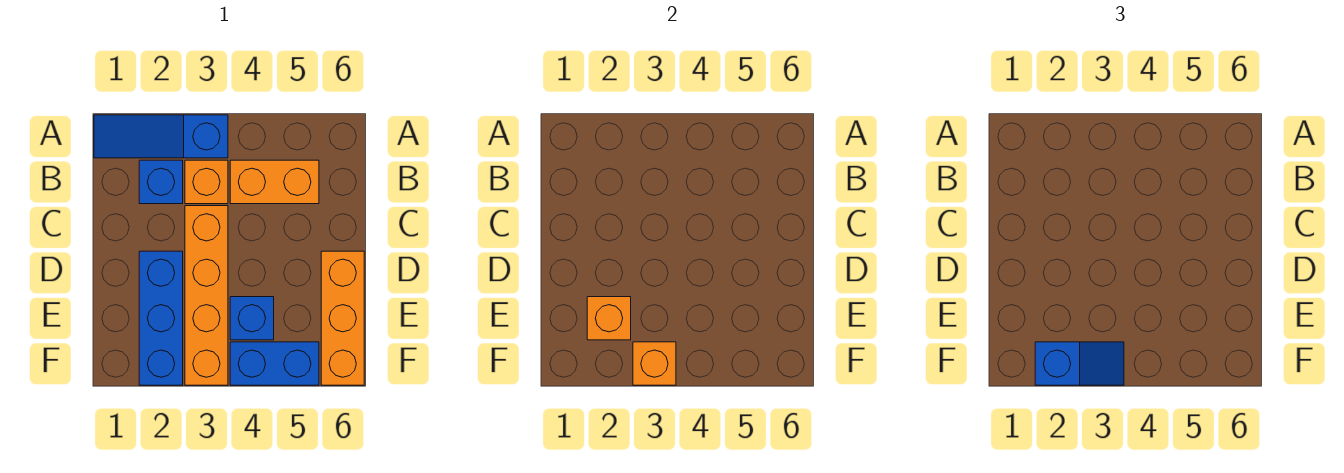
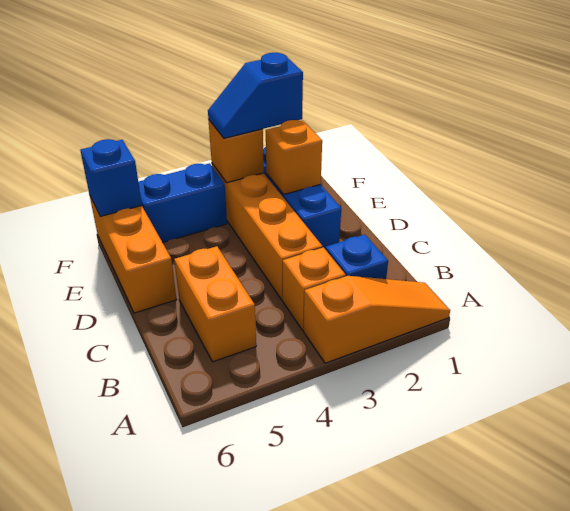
blue 1x3 slope [94,115,228,158] -> orange 1x3 slope [304,276,450,363]
orange 1x2 brick [230,160,319,204] -> orange 1x2 brick turned to [174,246,256,362]
blue 1x1 brick [230,297,274,340] -> blue 1x1 brick moved to [80,139,142,217]

